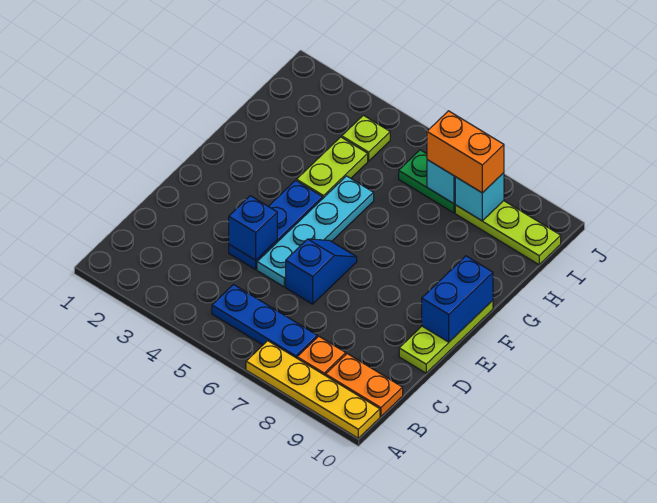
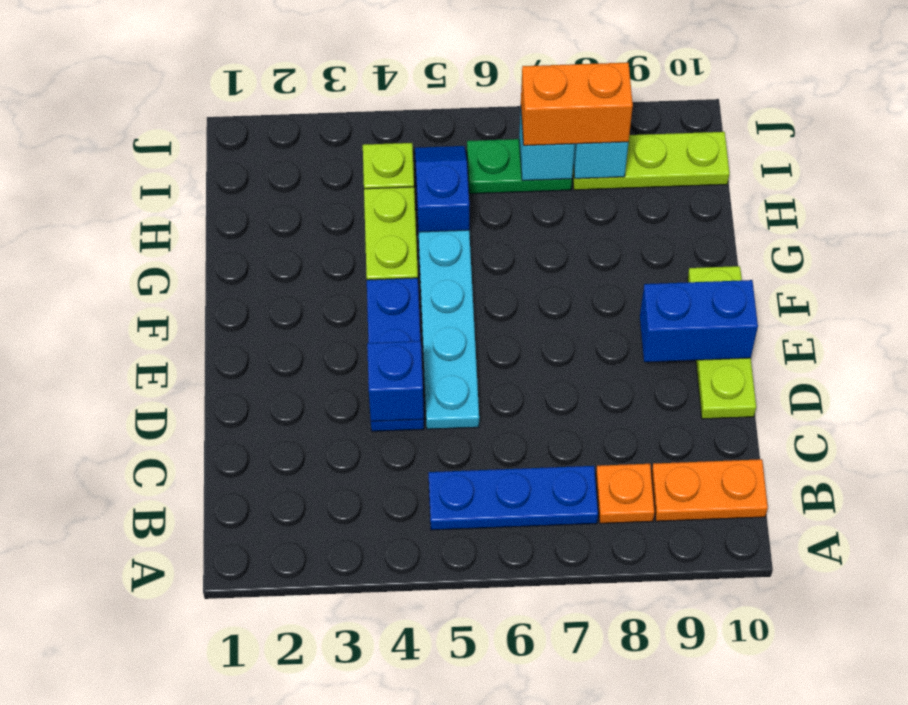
yellow 1x4 plate [246,341,380,438] -> none
blue 1x2 slope [286,239,357,304] -> blue 1x2 slope moved to [415,146,469,234]
blue 1x2 brick [422,256,493,342] -> blue 1x2 brick turned to [640,280,758,362]

